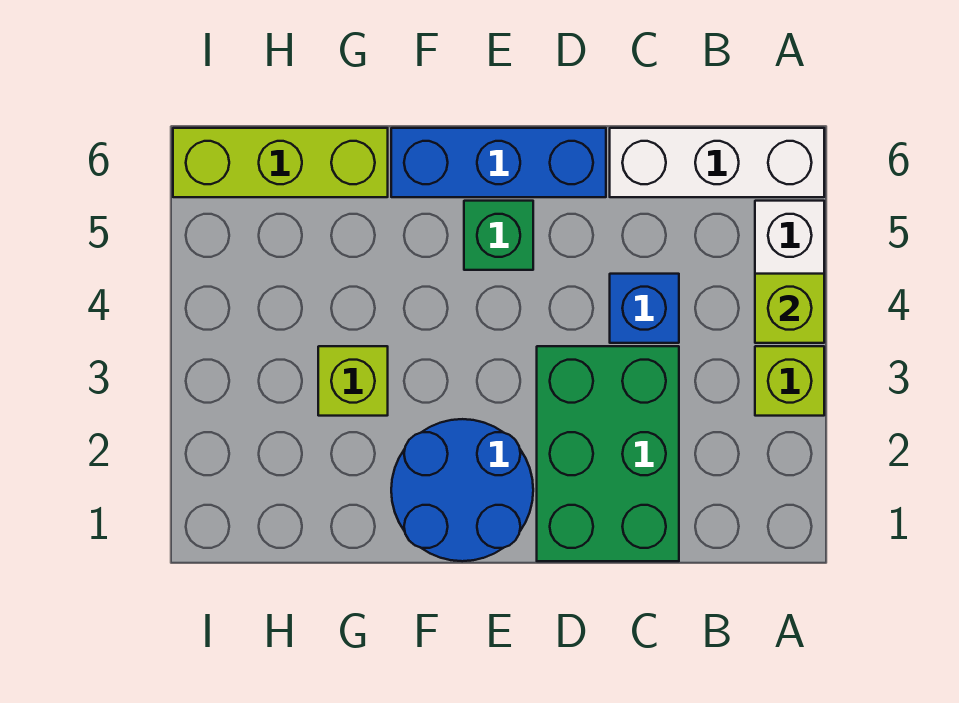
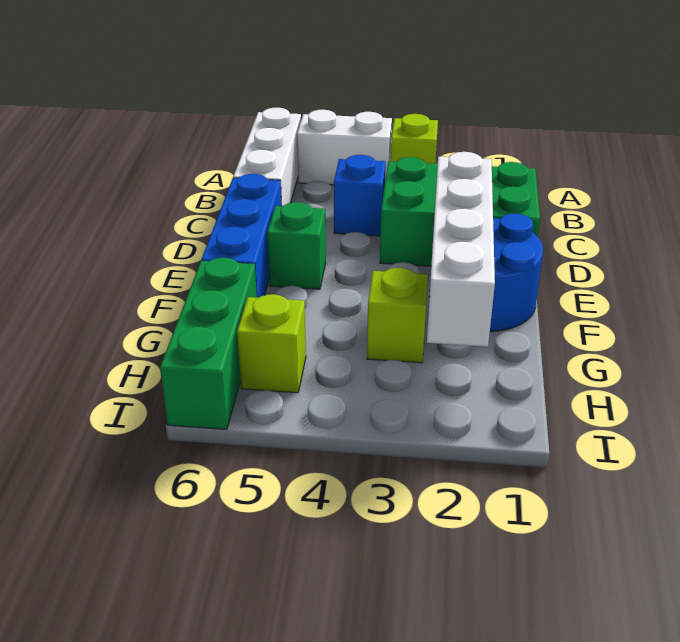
lime 1x1 brick [755,274,824,343] -> lime 1x1 brick moved to [237,294,306,393]
none -> white 1x4 brick [427,152,495,347]
lime 1x3 brick [173,128,388,197] -> green 1x3 brick [160,258,257,430]

